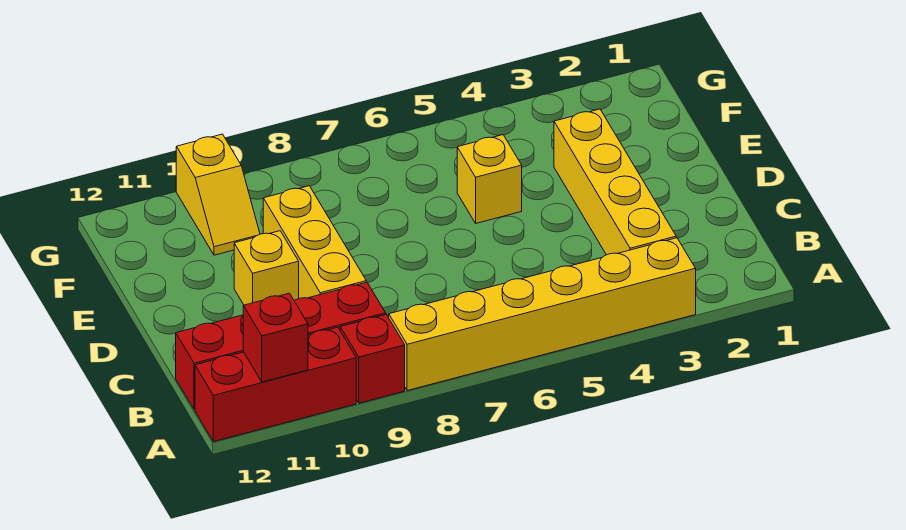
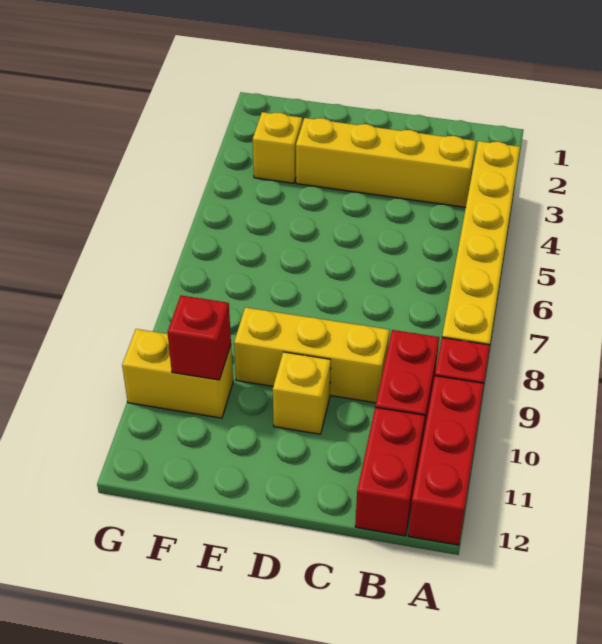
red 1x1 brick [243,293,308,382] -> red 1x1 brick moved to [167,295,231,380]
yellow 1x1 brick [457,135,522,223] -> yellow 1x1 brick moved to [253,112,302,183]
yellow 1x2 slope [176,134,260,255] -> yellow 1x2 brick [122,329,233,418]

